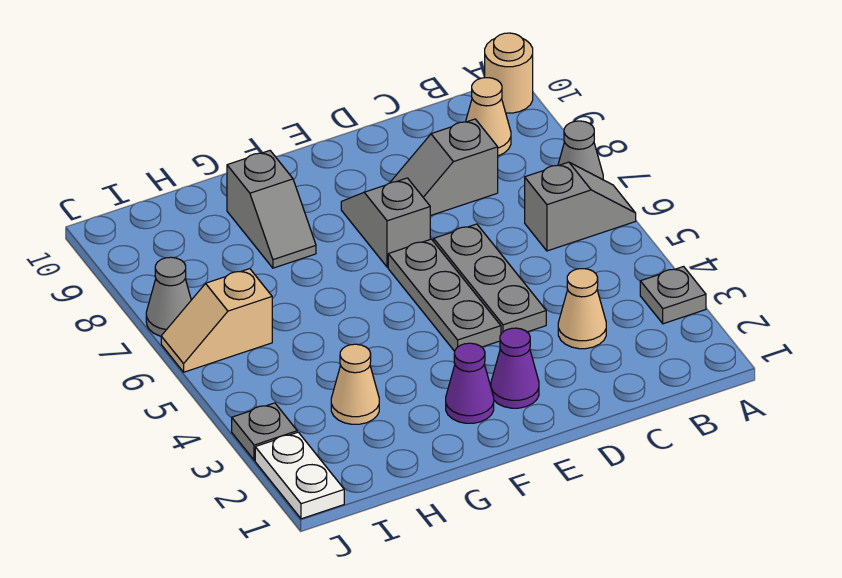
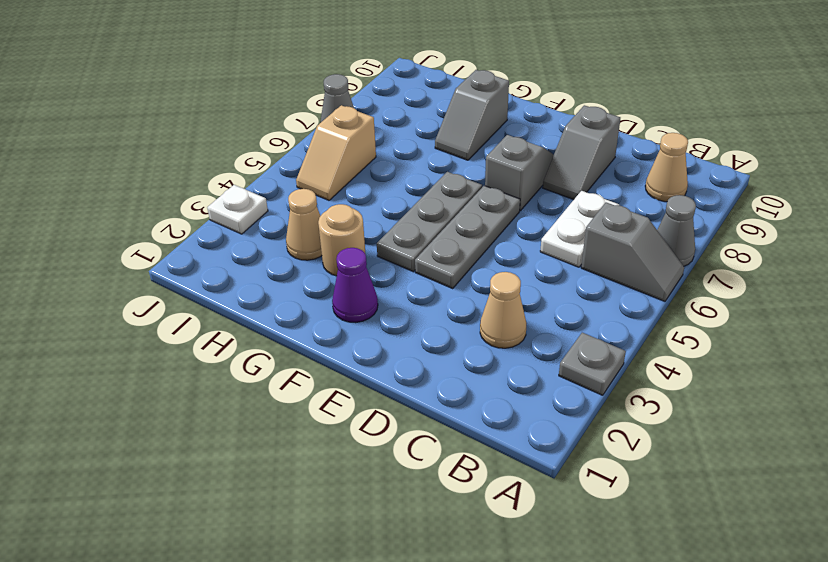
tan 1x1 round brick [485,33,533,113] -> tan 1x1 round brick moved to [318,204,365,276]
grey 1x2 slope [390,119,498,216] -> grey 1x2 slope turned to [543,105,620,200]
grey 1x3 plate [434,224,546,334] -> grey 1x3 plate moved to [377,172,482,272]
purple 1x1 cone [491,328,539,408] -> none
tan 1x2 slope [161,269,272,372] -> tan 1x2 slope turned to [296,105,376,200]
white 1x2 plate [255,432,344,519] -> white 1x2 plate moved to [540,191,619,267]
grey 1x1 plate [232,403,297,460] -> white 1x1 plate [207,185,268,234]

